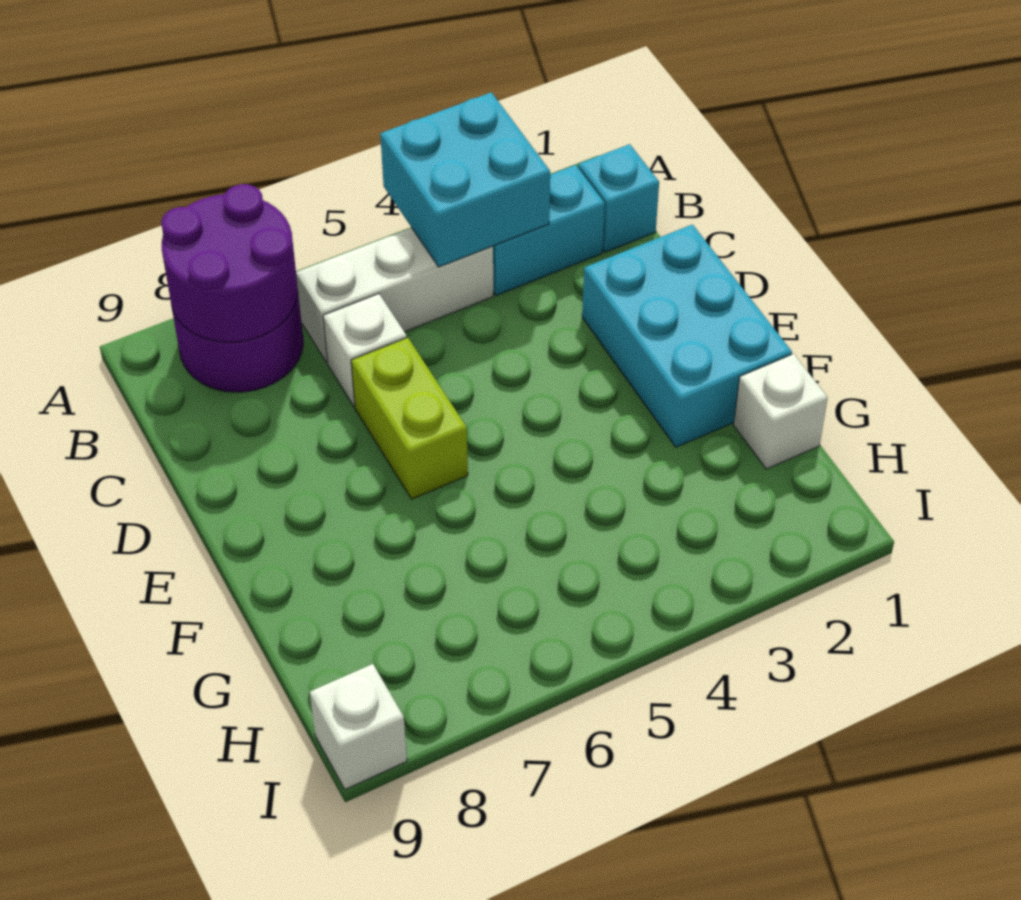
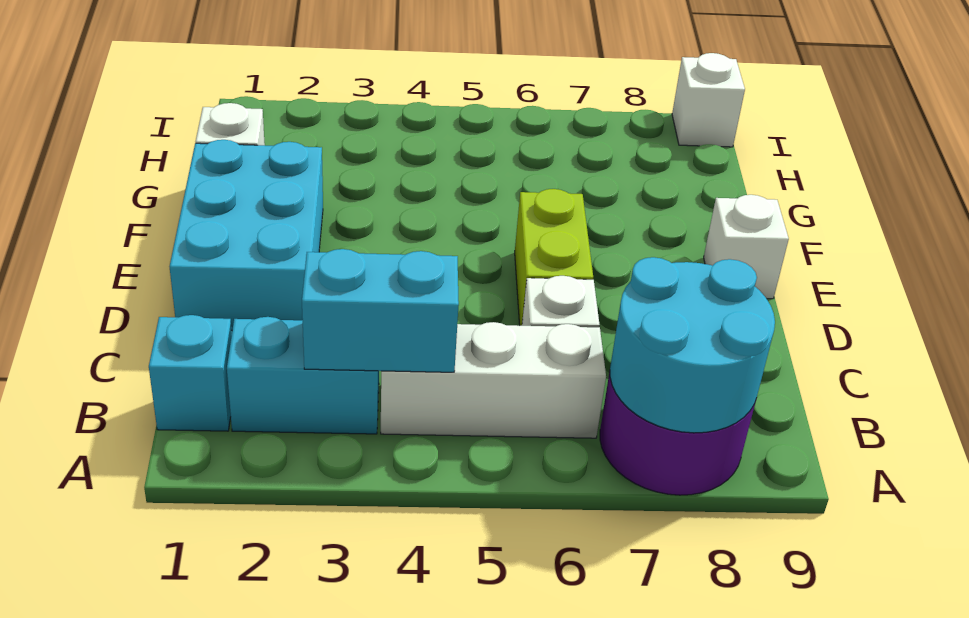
cyan 2x2 brick [380,92,550,267] -> cyan 1x2 brick [302,249,459,372]
purple 2x2 round brick [161,184,298,342] -> cyan 2x2 round brick [610,257,775,433]
none -> white 1x1 brick [704,195,789,299]

